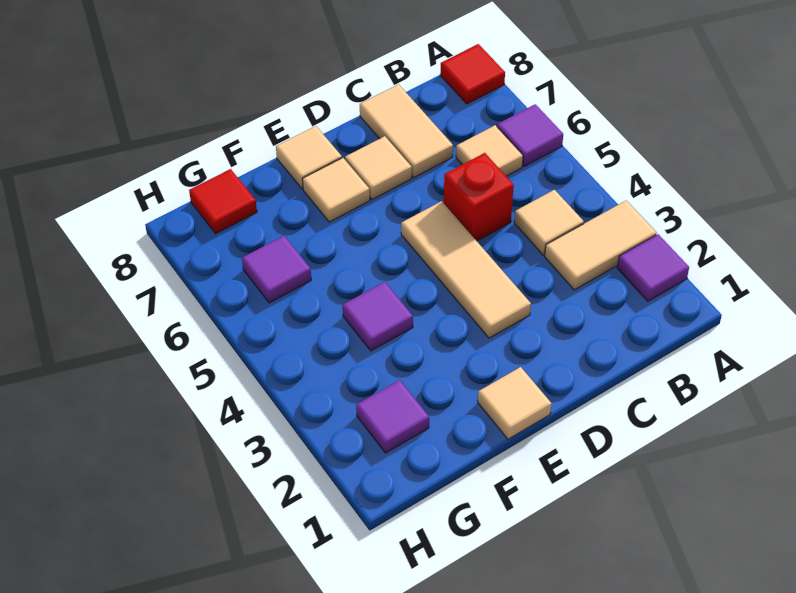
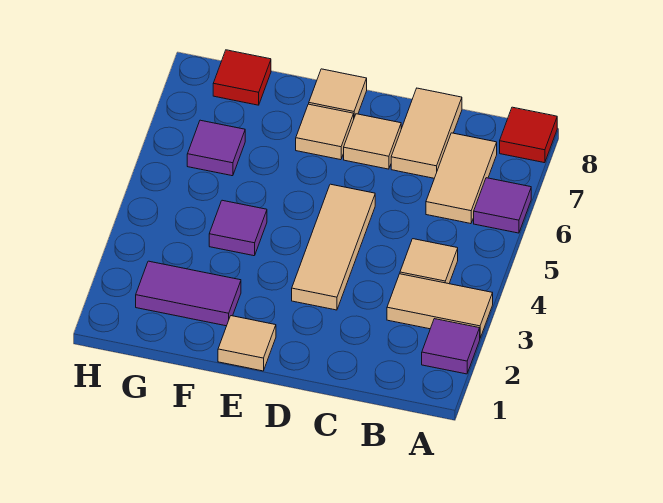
tan 1x1 tile [456,125,523,176] -> tan 1x2 tile [426,133,497,224]
red 1x1 brick [444,153,514,241] -> none
purple 1x1 tile [356,380,429,453] -> purple 1x2 tile [136,261,241,326]

